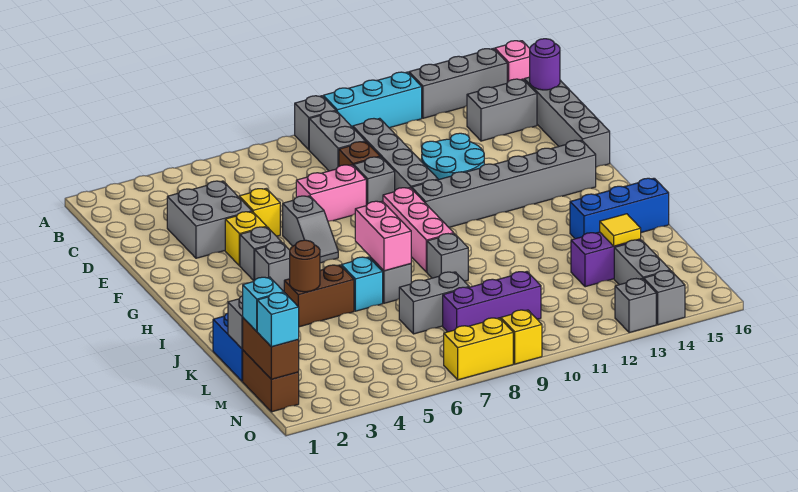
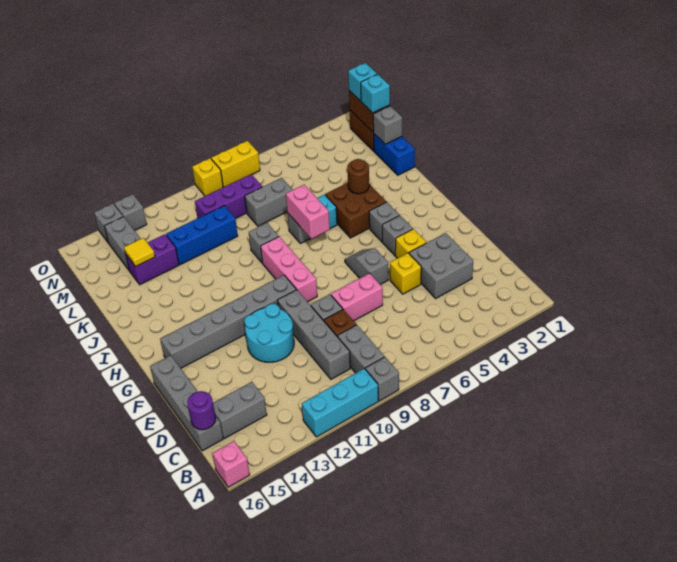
grey 1x3 brick [409,48,507,118] -> none
brown 1x2 brick [284,265,354,327] -> brown 2x2 brick [325,183,386,238]
blue 1x3 brick [570,178,669,239] -> blue 1x3 brick moved to [166,206,238,265]

